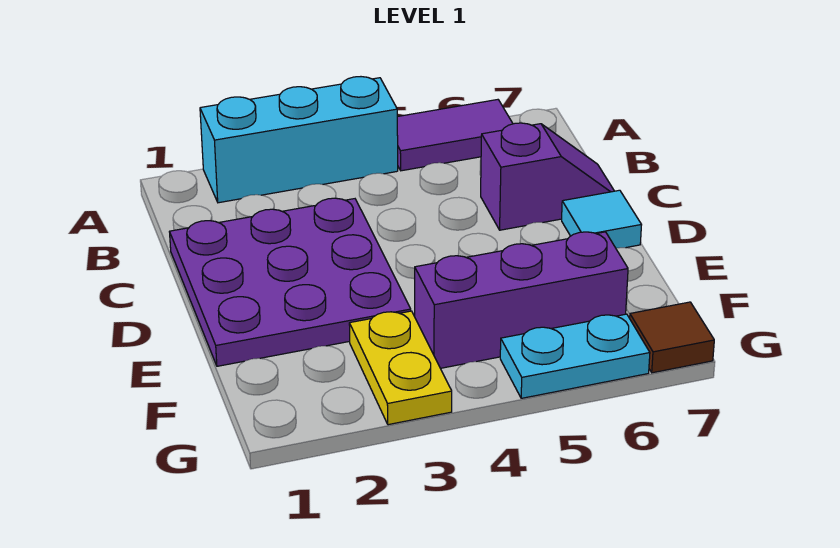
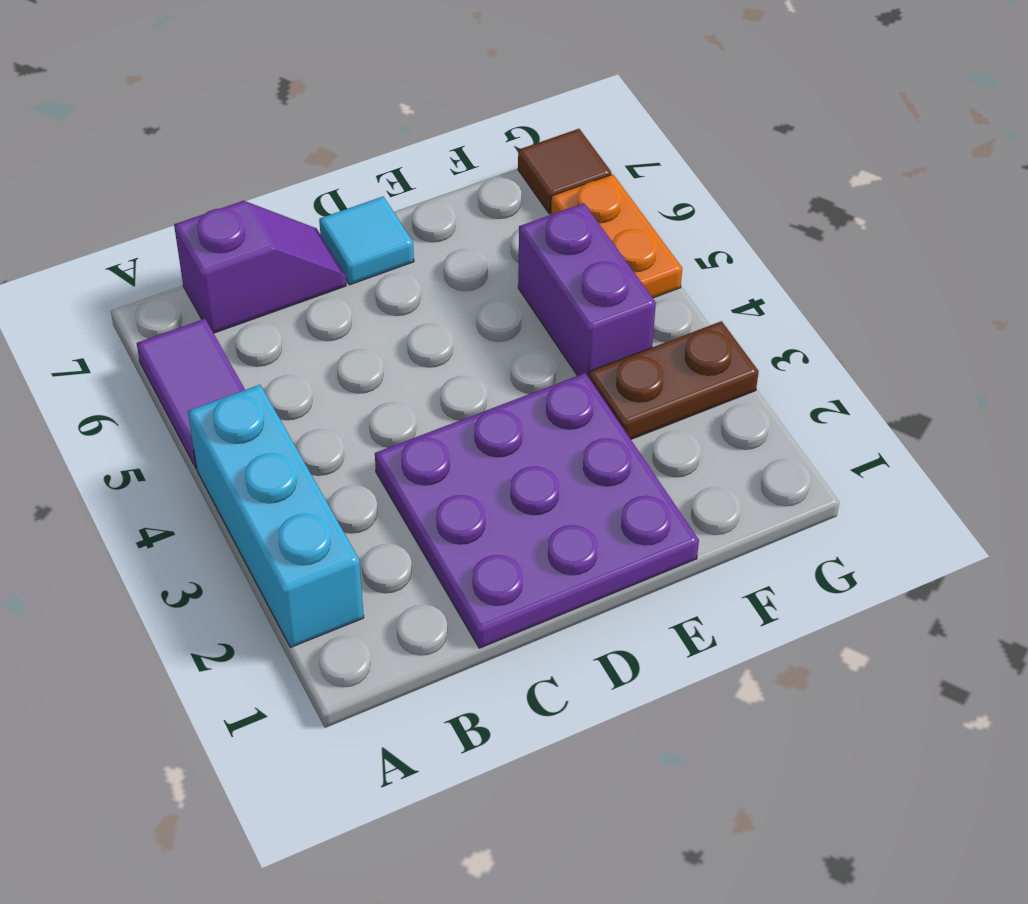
purple 1x2 slope [481,123,614,230] -> purple 1x2 slope turned to [174,201,346,333]
yellow 1x2 plate [349,311,452,425] -> brown 1x2 plate [589,321,759,439]
purple 1x3 brick [415,232,628,368] -> purple 1x2 brick [518,203,656,377]
cyan 1x2 plate [500,314,650,398] -> orange 1x2 plate [551,174,682,298]

